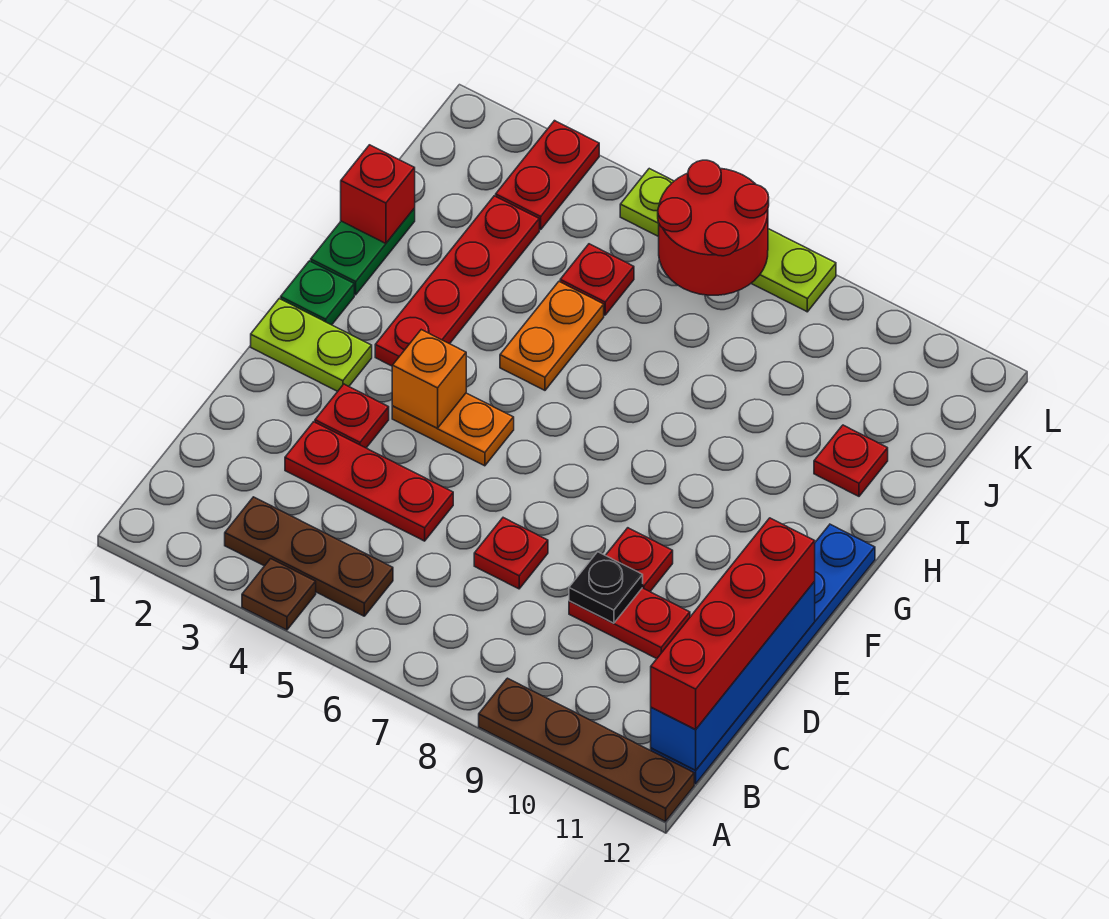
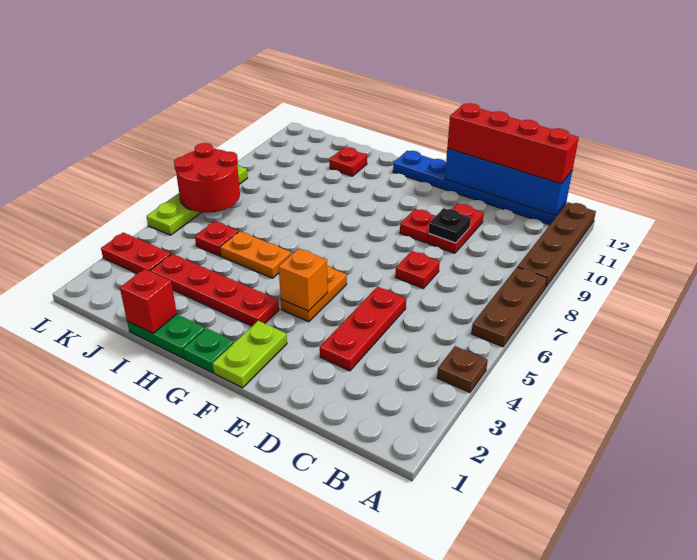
brown 1x3 plate [225,497,393,616] -> brown 1x3 plate moved to [471,267,547,347]
red 1x1 plate [315,384,389,448] -> none

